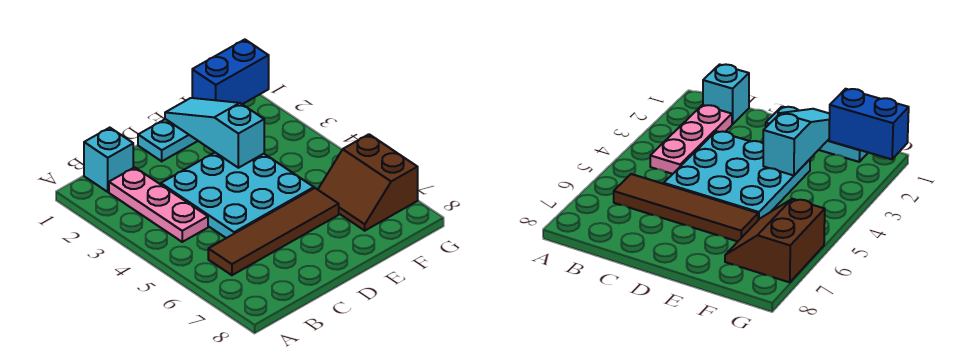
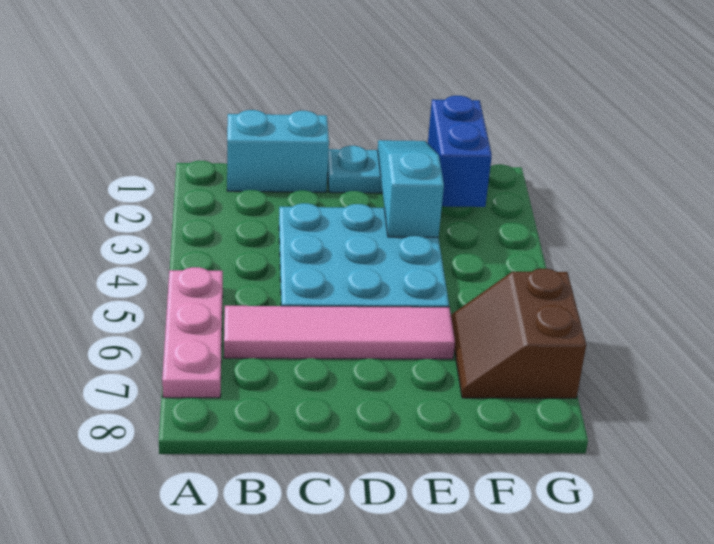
cyan 1x1 brick [84,128,133,192] -> cyan 1x2 brick [227,110,329,192]
pink 1x3 plate [109,167,208,242] -> pink 1x3 plate moved to [162,267,223,398]
brown 1x4 tile [208,188,339,275] -> pink 1x4 tile [224,306,455,359]
blue 1x2 brick [192,39,269,104] -> blue 1x2 brick turned to [428,96,492,207]

